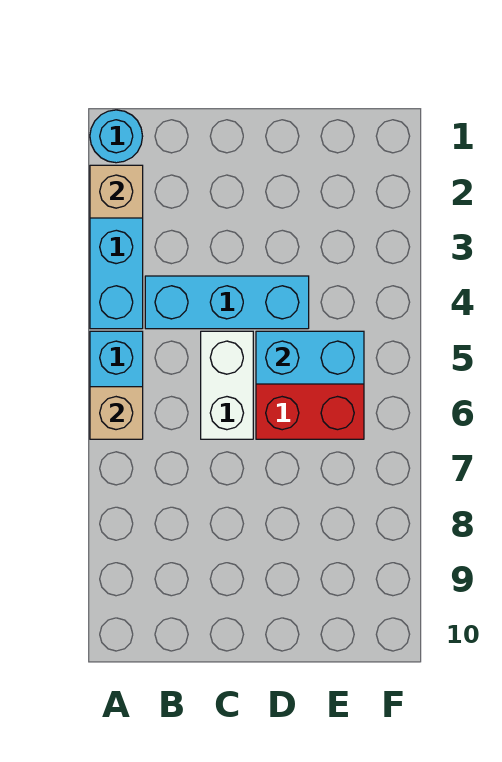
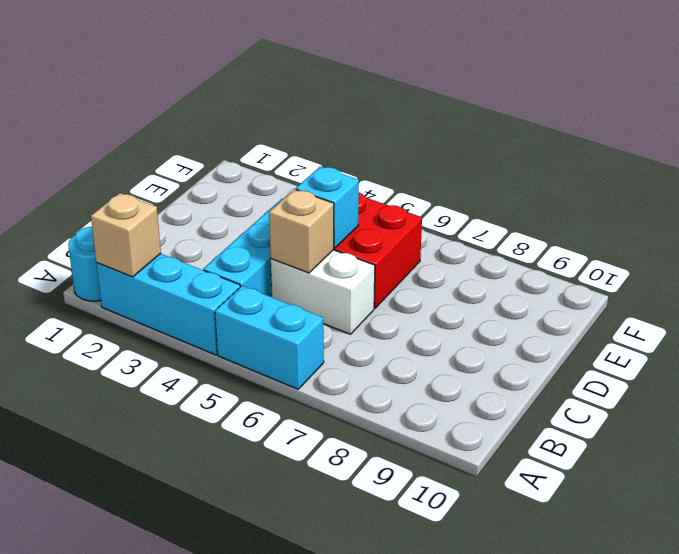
tan 1x1 brick [90,387,143,439] -> tan 1x1 brick moved to [269,189,334,273]
cyan 1x2 brick [256,331,364,384] -> cyan 1x1 brick [296,166,359,248]

